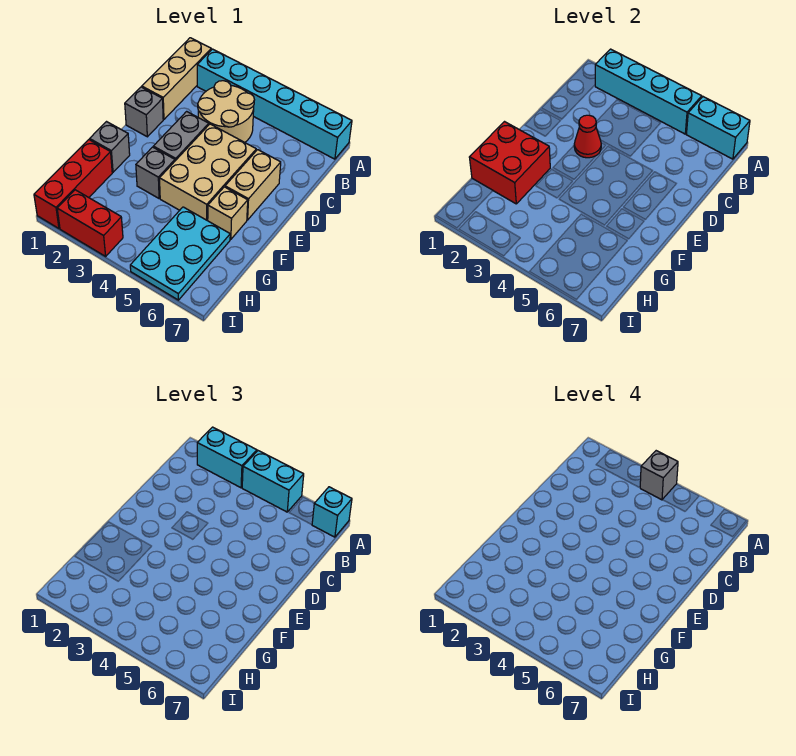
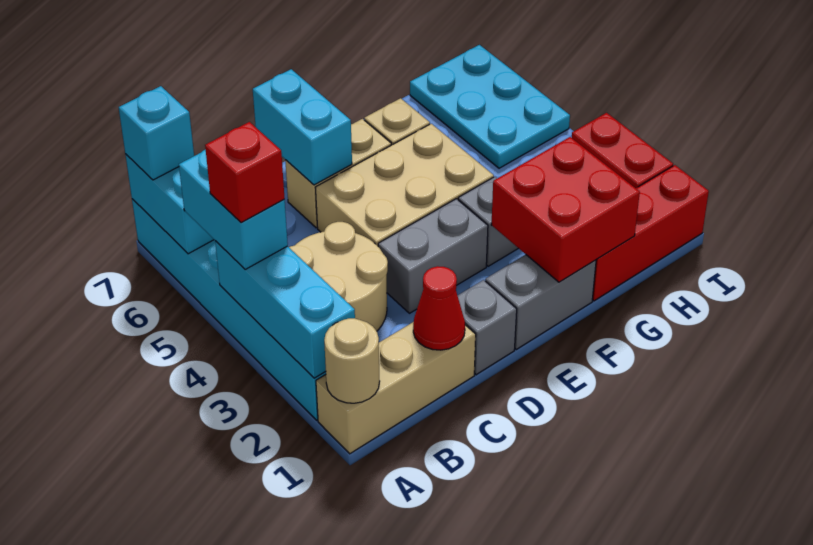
none -> tan 1x1 round brick [324,318,380,403]
cyan 1x4 brick [595,49,702,134] -> cyan 1x3 brick [215,241,355,378]
cyan 1x2 brick [197,427,257,488] -> cyan 1x2 brick moved to [253,69,352,185]
grey 1x1 brick [640,451,678,500] -> red 1x1 brick [205,122,285,223]
red 1x1 cone [574,115,601,158] -> red 1x1 cone moved to [413,266,465,350]
grey 1x1 brick [90,122,130,172] -> grey 1x2 brick [485,255,596,349]
cyan 2x3 plate [130,207,230,300] -> cyan 2x3 plate turned to [410,45,570,168]

